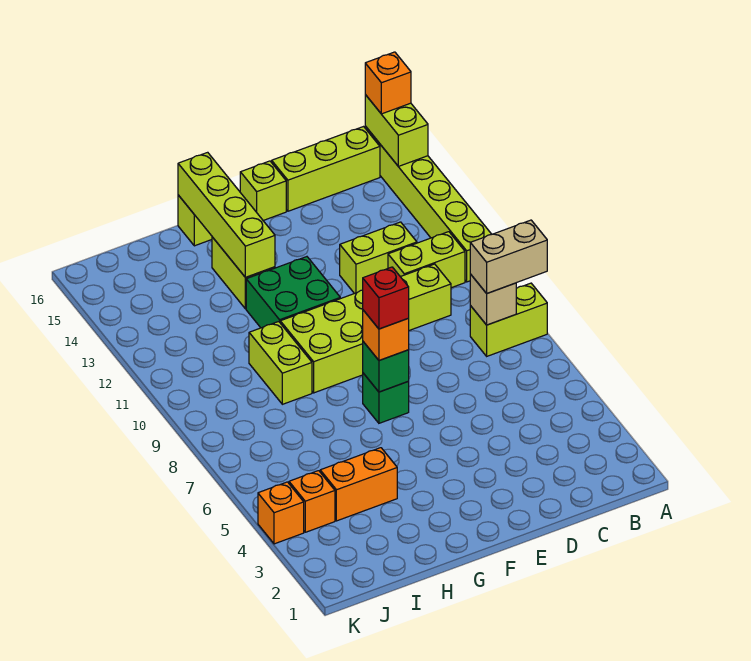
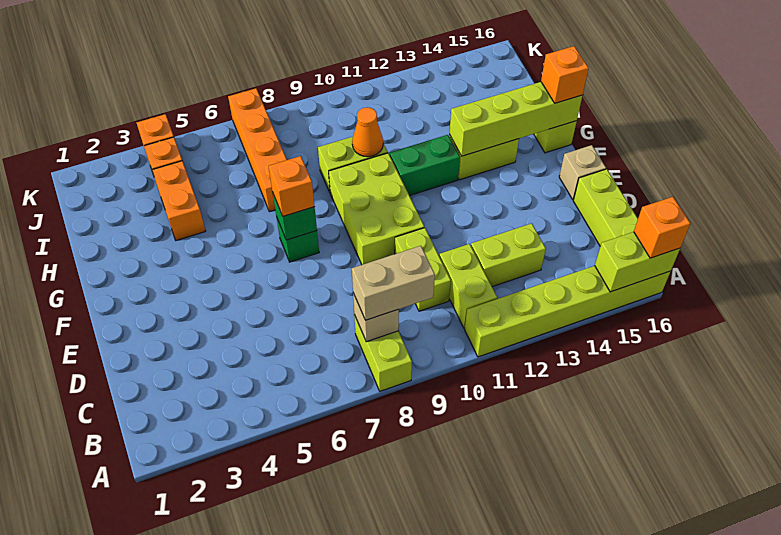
tan 1x2 brick [470,220,547,293] -> tan 1x2 brick turned to [352,246,435,320]
lime 1x2 brick [340,222,417,294] -> lime 1x2 brick turned to [471,223,546,287]
lime 1x1 brick [240,161,286,220] -> tan 1x1 brick [559,145,606,200]
red 1x1 brick [363,267,409,329] -> none
green 2x2 brick [246,257,340,328] -> green 1x2 brick [390,135,460,196]
none -> orange 1x1 brick [541,46,589,103]
none -> orange 1x4 brick [228,88,287,212]
none -> orange 1x1 cone [352,107,383,157]

